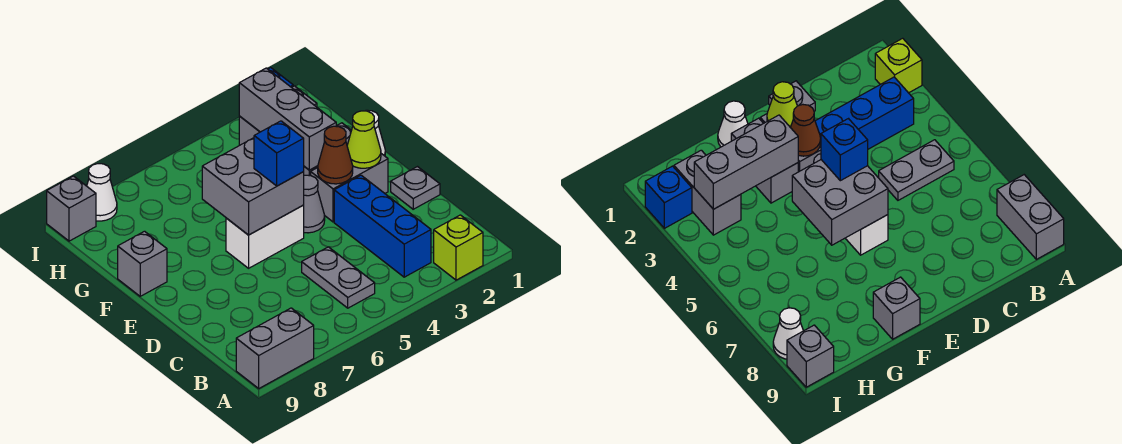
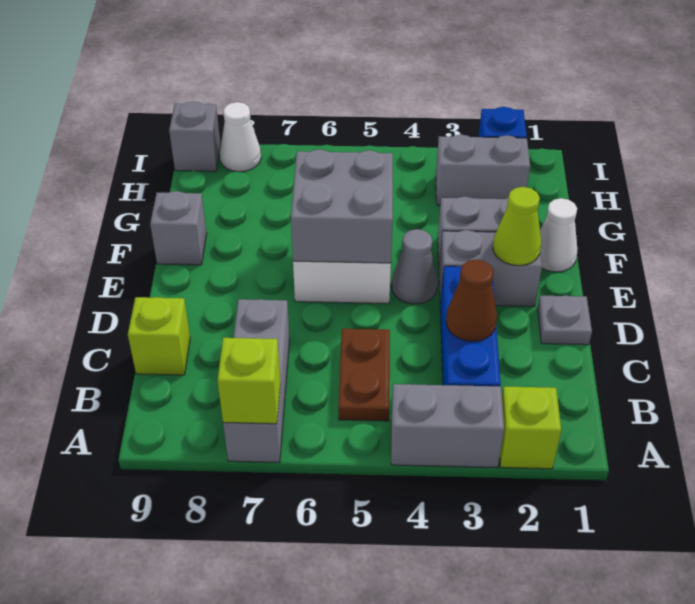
none -> lime 1x1 brick [217,338,280,424]
grey 1x2 brick [236,308,314,388] -> grey 1x2 brick moved to [391,384,504,467]
grey 1x2 plate [302,247,375,308] -> brown 1x2 plate [338,329,390,421]
none -> lime 1x1 brick [128,297,190,375]
brown 1x1 cone [318,126,353,184] -> brown 1x1 cone moved to [446,259,497,341]
blue 1x1 brick [254,121,304,186] -> none
grey 1x3 brick [239,68,336,170] -> grey 1x3 brick moved to [223,299,290,463]

